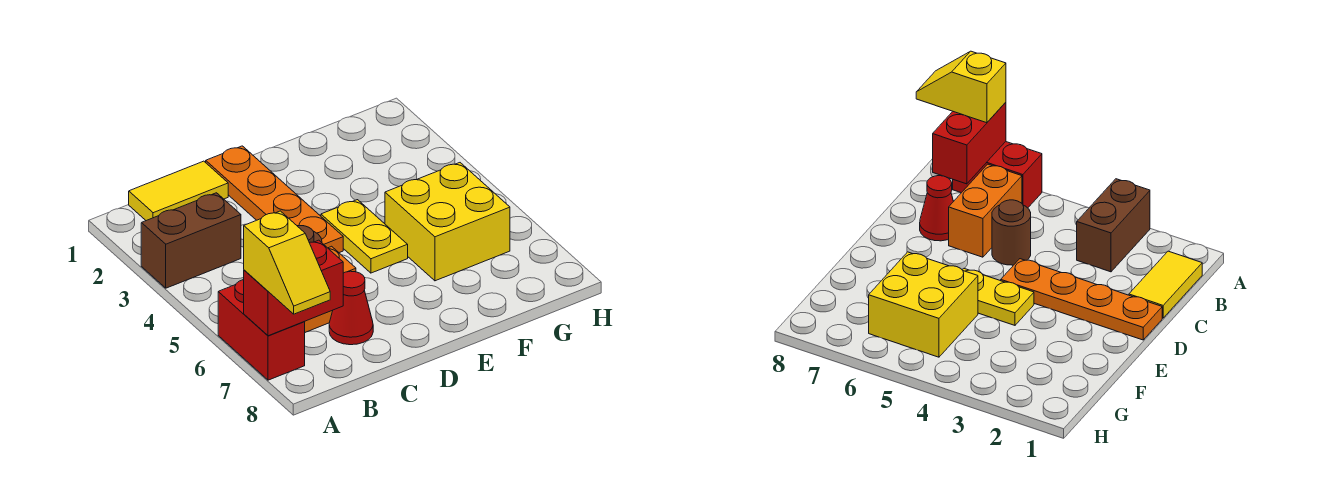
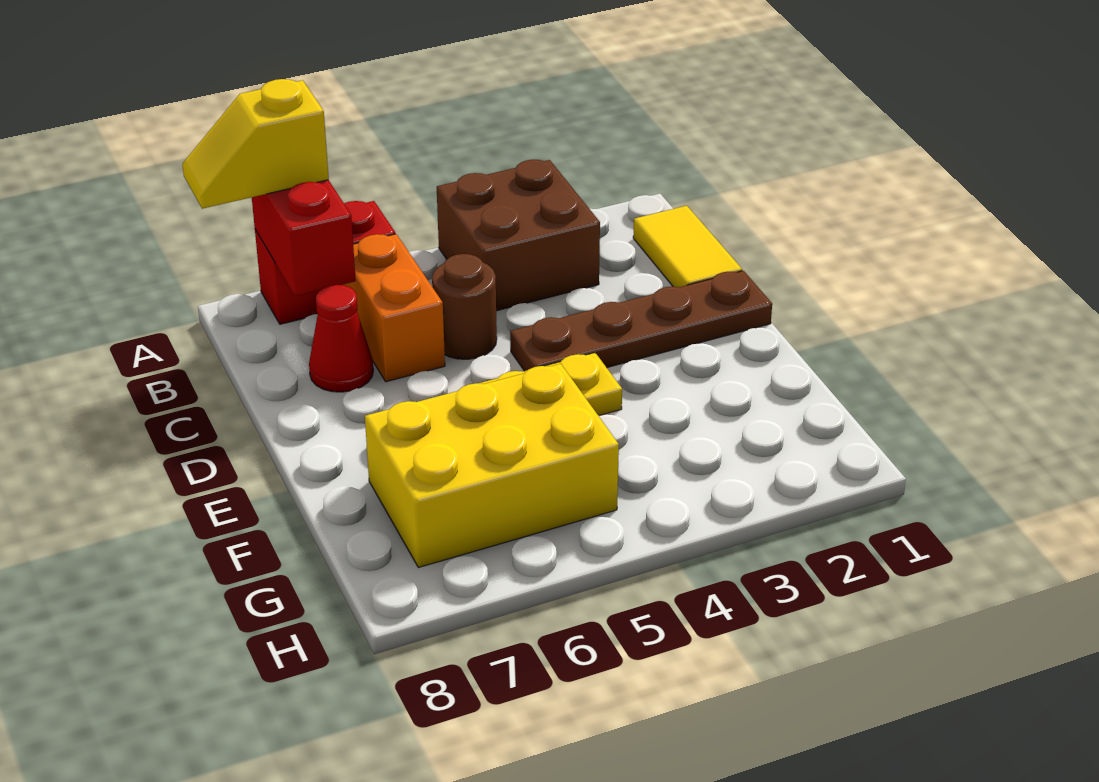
brown 1x2 brick [141,193,241,288] -> brown 2x2 brick [437,160,600,311]
orange 1x4 plate [206,146,343,253] -> brown 1x4 plate [510,271,772,371]
yellow 2x2 brick [385,163,510,281] -> yellow 2x3 brick [365,364,619,568]

